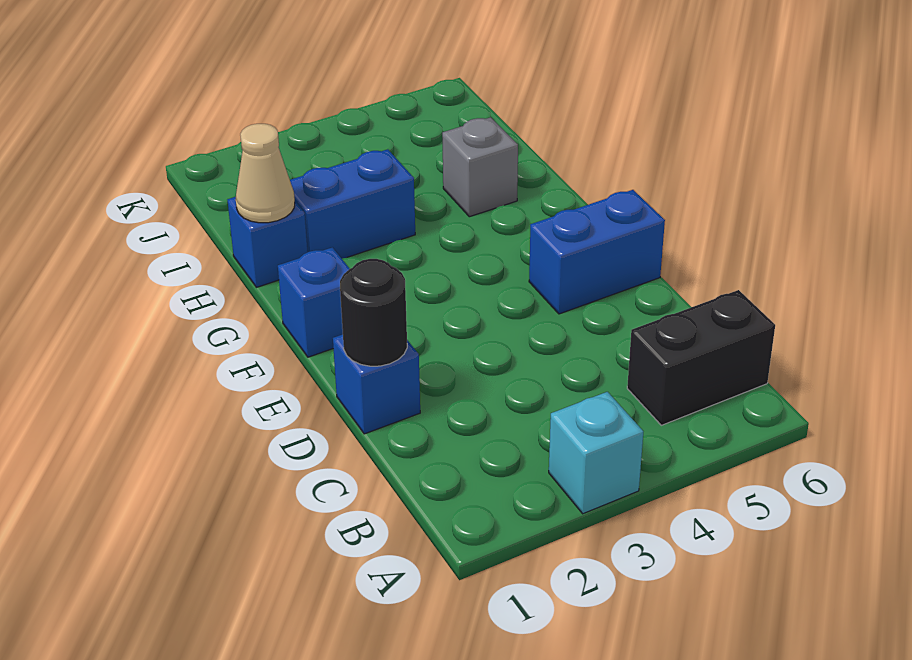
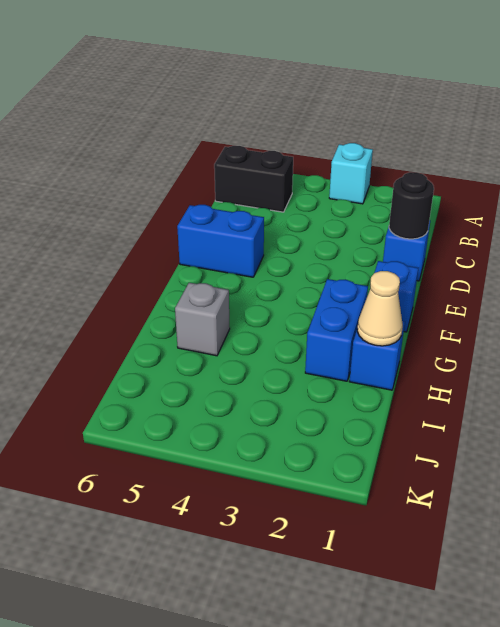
blue 1x2 brick [290,149,415,259] -> blue 1x2 brick turned to [305,279,368,381]

